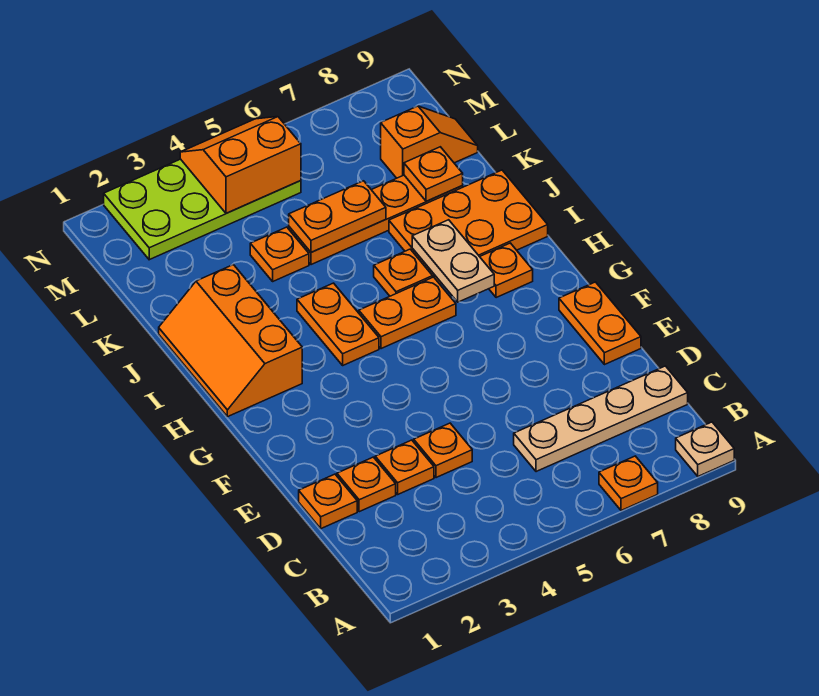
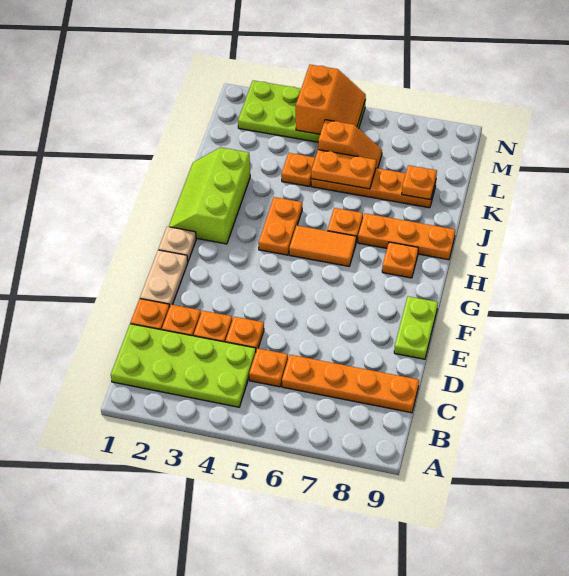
orange 1x1 plate [599,456,658,511] -> orange 1x1 plate moved to [249,348,288,387]
tan 1x1 plate [676,422,734,476] -> tan 1x1 plate moved to [159,227,196,261]
none -> lime 2x4 plate [111,324,256,407]
tan 1x4 plate [514,366,688,472] -> orange 1x4 plate [282,355,419,413]
orange 1x2 plate [559,282,641,365] -> lime 1x2 plate [394,296,438,359]
orange 2x3 slope [159,265,302,417] -> lime 2x3 slope [169,147,250,244]
orange 1x2 plate [359,277,456,349] -> orange 1x2 tile [289,225,356,266]
tan 1x2 plate [412,220,494,302] -> tan 1x2 plate moved to [140,250,188,307]
orange 2x3 plate [389,170,548,284] -> orange 1x3 plate [358,213,455,260]
orange 1x2 slope [381,106,478,178] -> orange 1x2 slope moved to [318,120,382,168]
orange 2x2 slope [180,117,301,213] -> orange 2x2 slope turned to [296,65,366,134]

